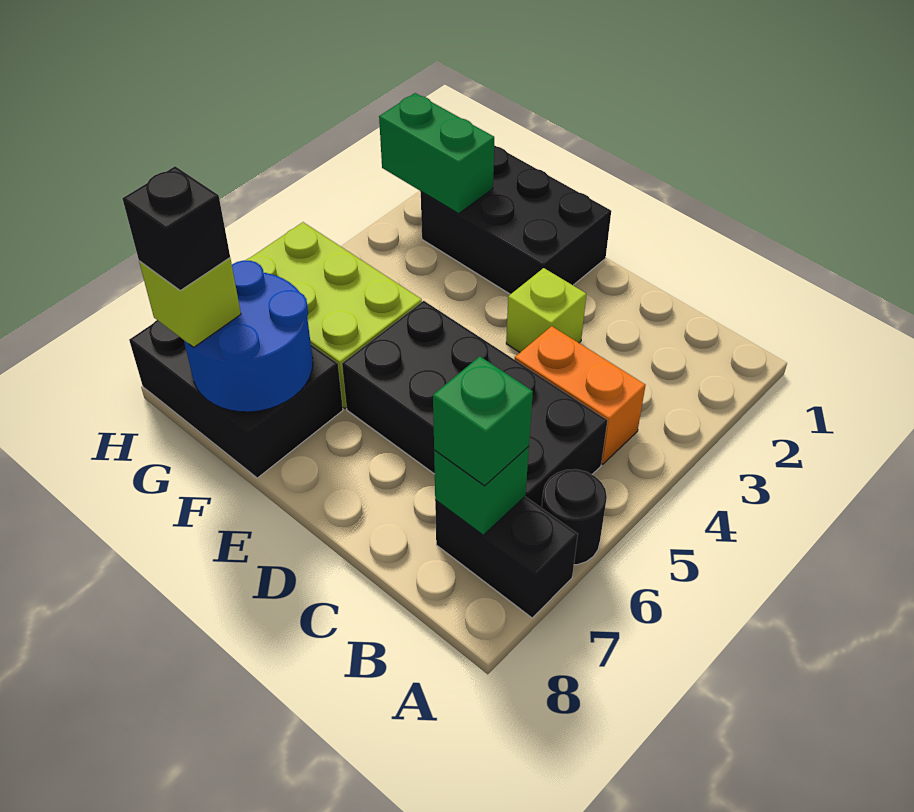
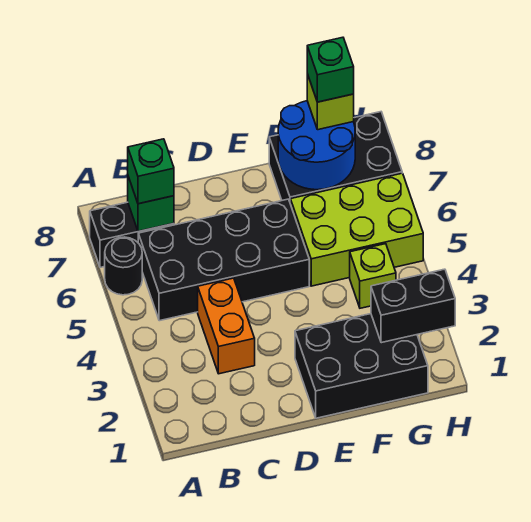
orange 1x2 brick [515,326,646,464] -> orange 1x2 brick turned to [198,278,255,374]
lime 1x1 brick [506,268,586,352] -> lime 1x1 brick moved to [350,244,396,308]
green 1x2 brick [379,93,494,214] -> black 1x2 brick [371,269,455,343]
black 1x1 brick [122,166,230,290] -> green 1x1 brick [307,37,354,102]

